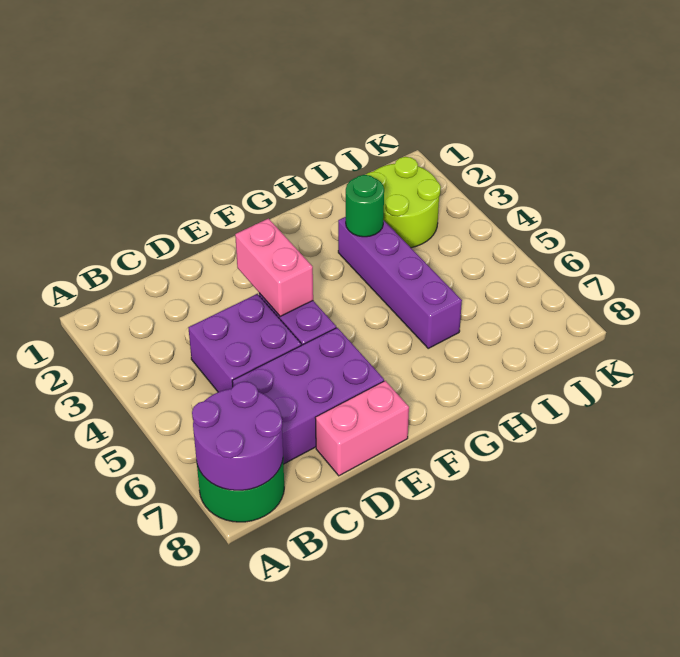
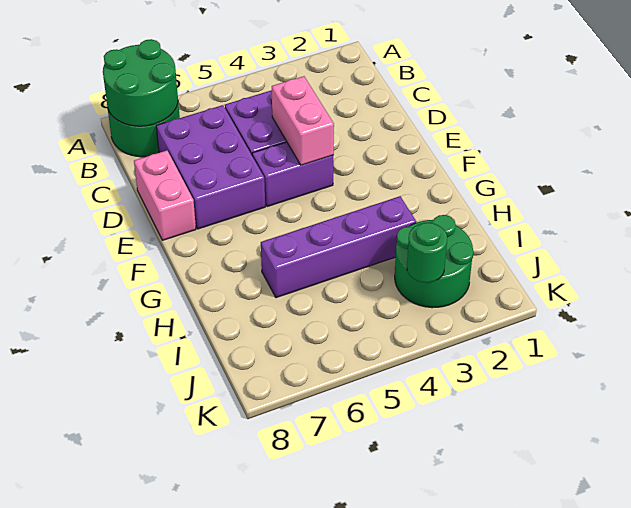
purple 2x2 round brick [192,382,283,490] -> green 2x2 round brick [103,39,178,126]
pink 1x2 brick [235,219,313,316] -> pink 1x2 brick turned to [272,76,334,165]
green 1x1 round brick [346,175,384,237] -> green 1x1 round brick moved to [407,222,447,283]
lime 2x2 round brick [366,157,441,248] -> green 2x2 round brick [395,215,473,308]

